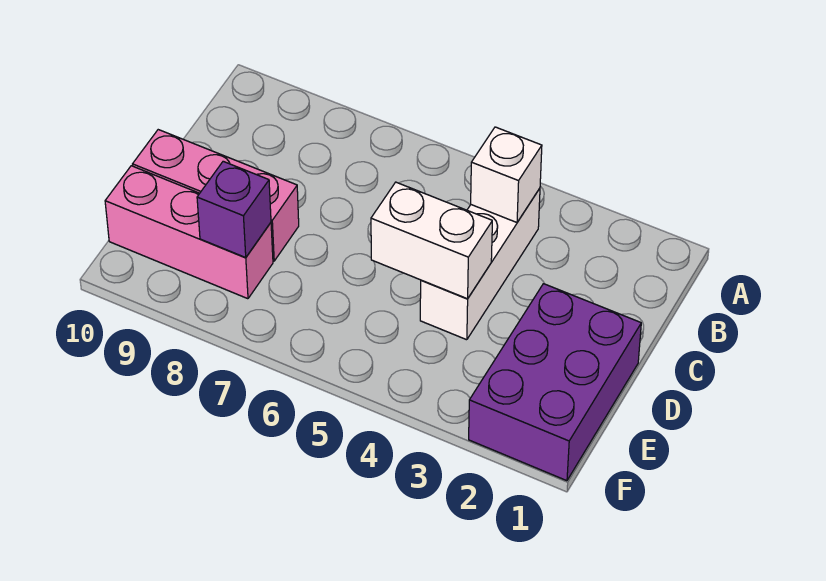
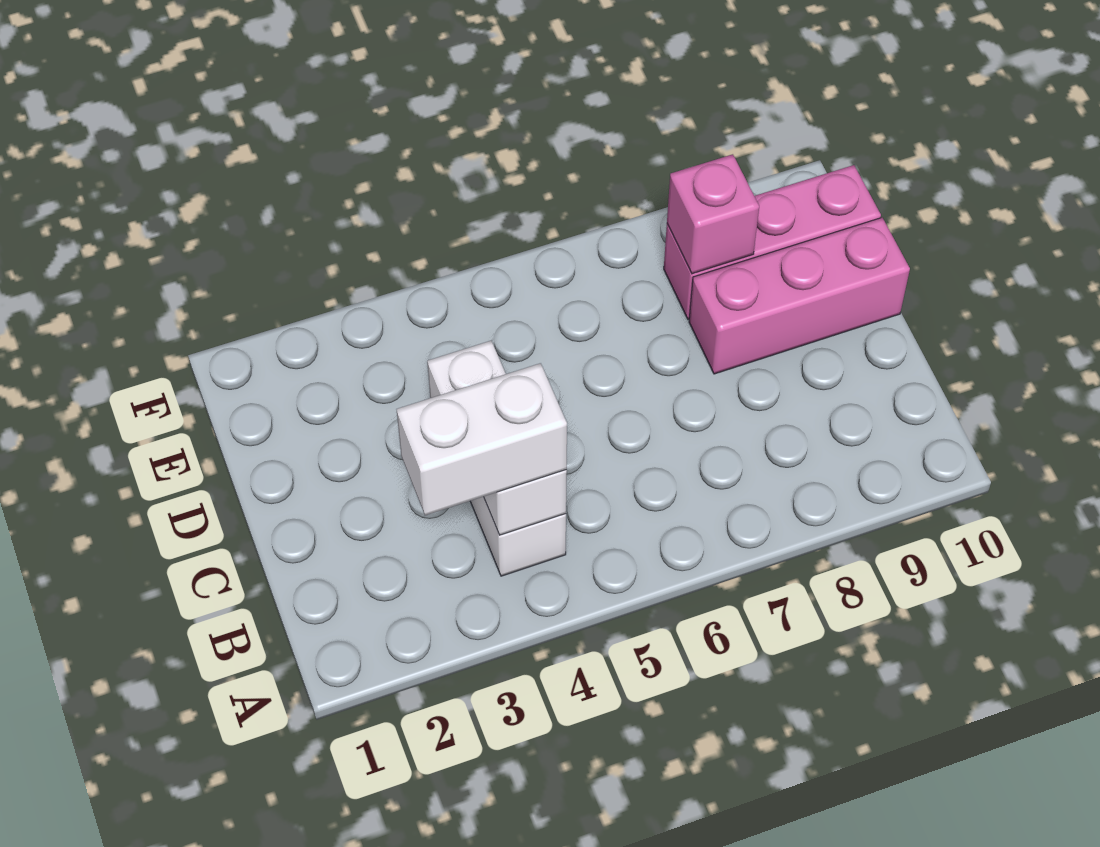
purple 2x3 brick [469,284,641,481] -> none
white 1x2 brick [371,182,492,299] -> white 1x2 brick moved to [396,363,567,515]
purple 1x1 brick [197,161,271,257] -> pink 1x1 brick [667,154,759,274]

